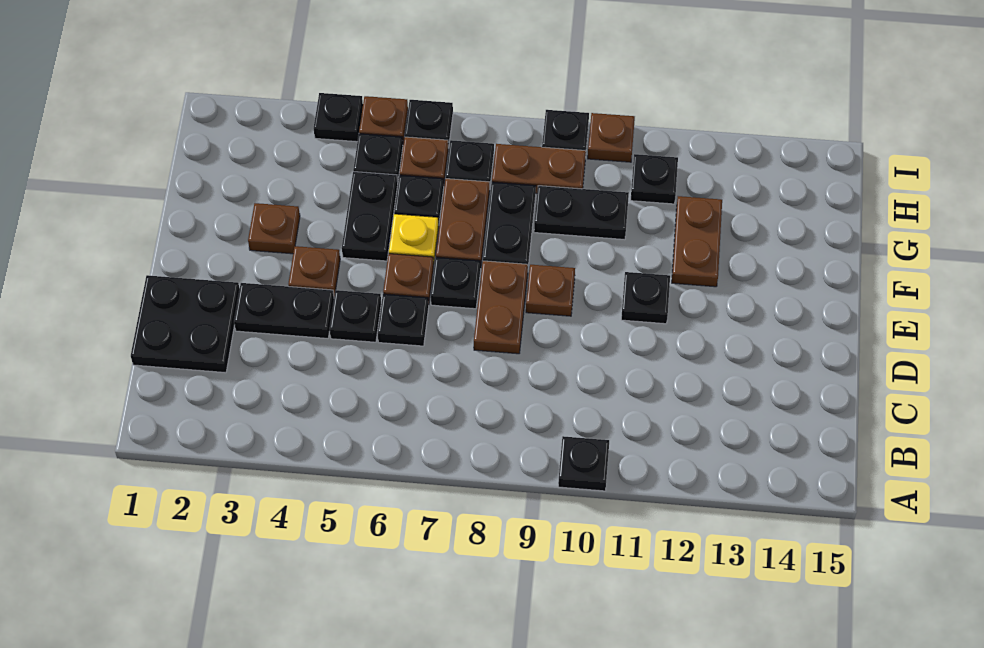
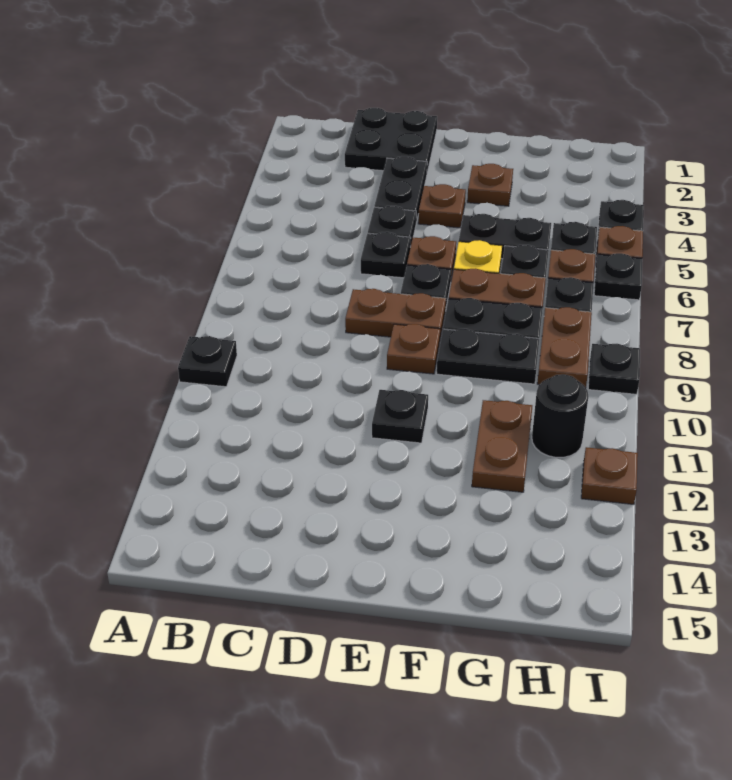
brown 1x2 plate [672,196,722,287] -> brown 1x2 plate turned to [472,400,532,492]
black 1x2 plate [534,186,629,240] -> black 1x2 plate turned to [437,329,540,384]
black 1x1 plate [631,154,678,204] -> black 1x1 round brick [532,374,588,457]
brown 1x1 plate [588,113,635,162] -> brown 1x1 plate moved to [581,447,638,504]

